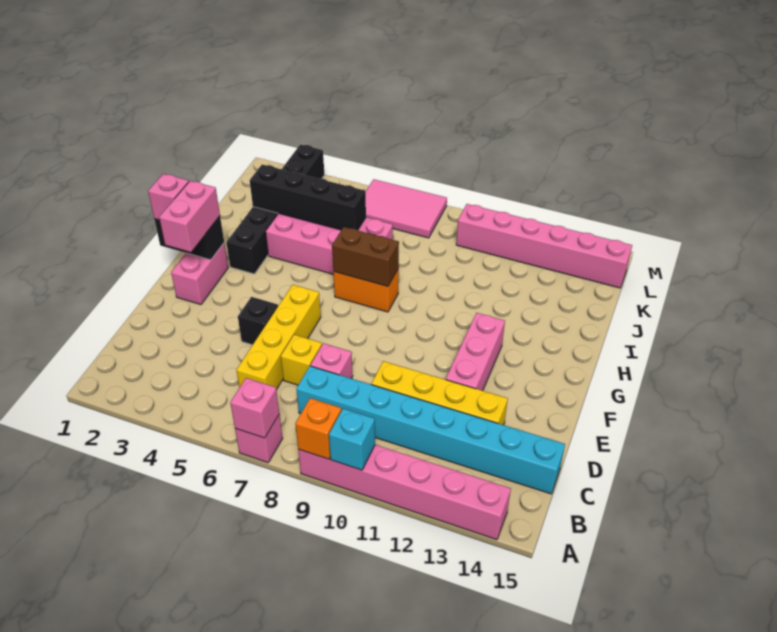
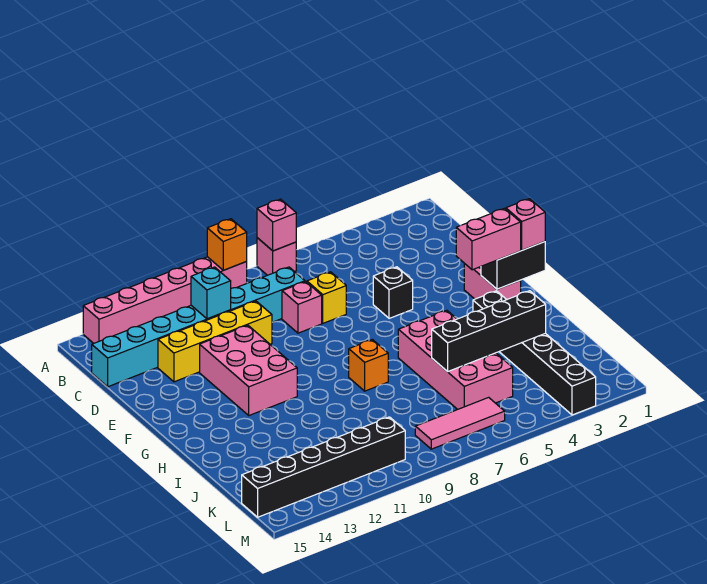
cyan 1x1 brick [329,409,375,470] -> cyan 1x1 brick moved to [191,267,231,319]
yellow 1x4 brick [237,285,321,389] -> none
pink 1x3 brick [446,313,505,391] -> pink 2x3 brick [200,325,297,415]
pink 1x2 brick [159,181,220,252] -> pink 1x2 brick turned to [456,208,521,270]
orange 1x2 brick [333,269,399,312] -> orange 1x1 brick [349,340,388,391]
brown 1x2 brick [332,227,399,287] -> none
pink 2x4 brick [266,213,393,274] -> pink 2x4 brick turned to [398,310,513,409]
pink 2x3 tile [366,179,447,238] -> pink 1x3 tile [415,397,505,449]
pink 1x6 brick [456,204,632,288] -> black 1x6 brick [242,417,405,517]

